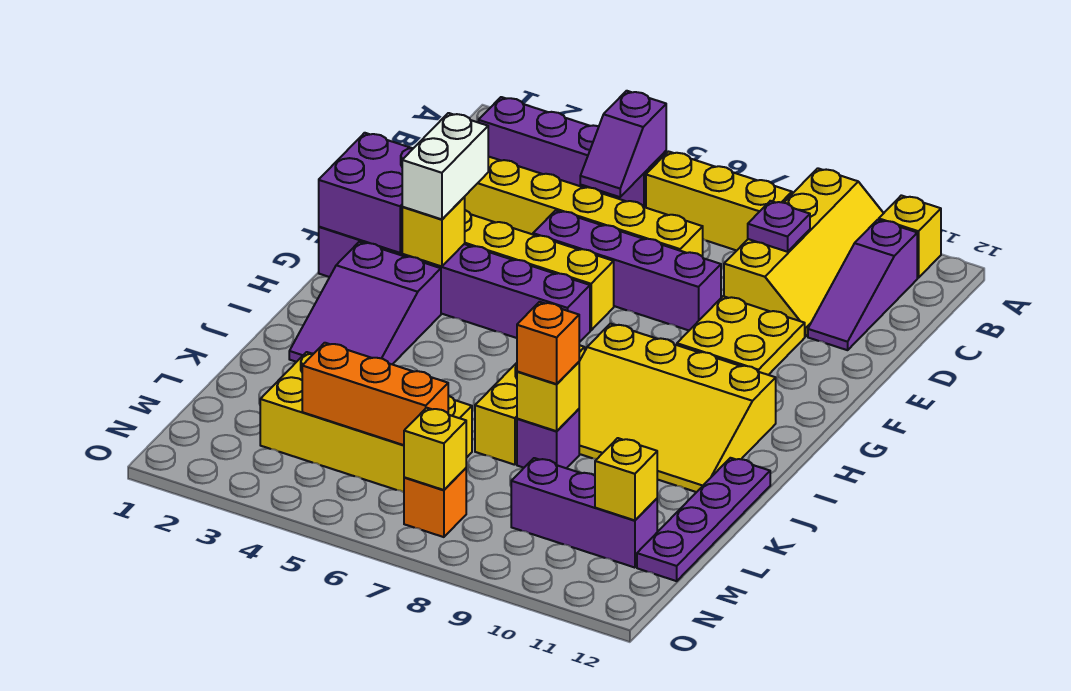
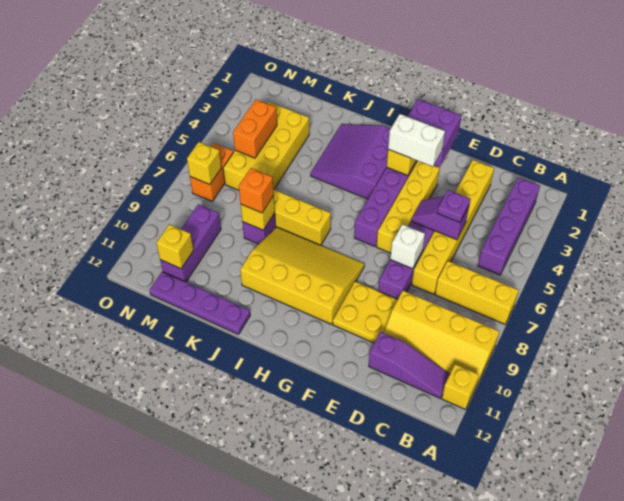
purple 1x2 slope [580,91,666,197] -> purple 1x2 slope moved to [411,196,469,240]
yellow 1x3 brick [646,152,792,250] -> yellow 1x3 brick turned to [435,261,519,324]
purple 1x3 slope [808,220,917,350] -> purple 1x3 slope turned to [369,332,450,398]
purple 1x1 plate [748,201,810,252] -> purple 1x1 plate moved to [437,190,470,223]
none -> white 1x1 brick [390,224,425,269]
purple 2x3 slope [289,242,441,364] -> purple 3x3 slope [310,124,391,199]
yellow 3x4 slope [579,324,776,492] -> yellow 3x4 slope turned to [240,227,364,324]
orange 1x3 brick [302,343,448,445] -> orange 1x2 brick [233,99,277,158]
orange 1x1 brick [404,468,466,537] -> orange 1x2 brick [190,143,233,201]

